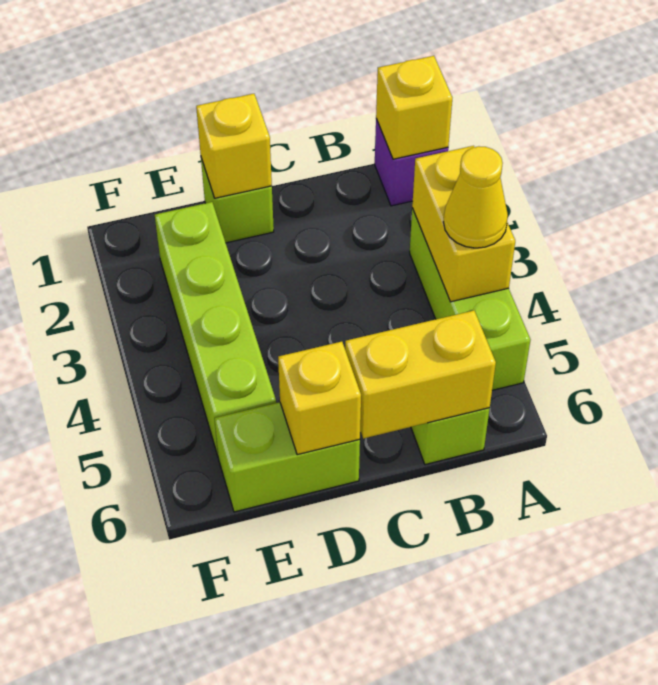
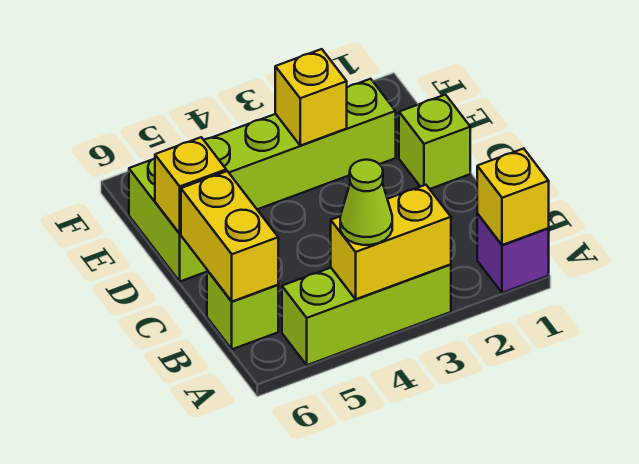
yellow 1x1 cone [443,146,508,248] -> lime 1x1 cone [340,160,392,245]
yellow 1x1 brick [196,94,272,198] -> yellow 1x1 brick moved to [275,49,347,146]

